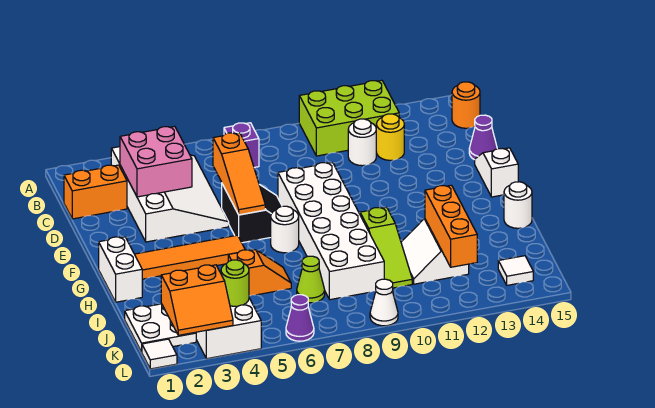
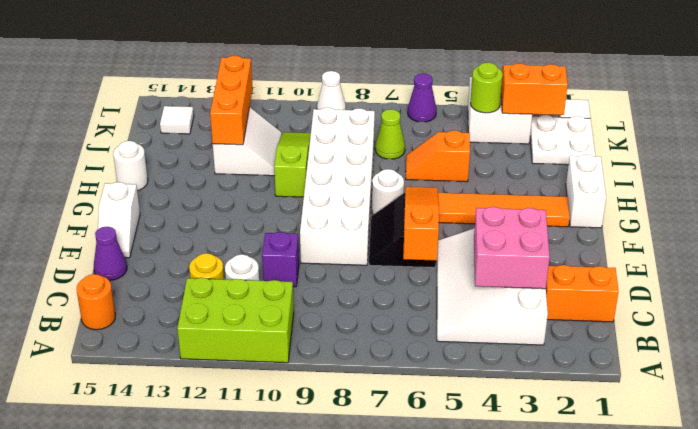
purple 1x1 brick [224,123,259,167] -> purple 1x1 brick moved to [262,232,299,287]

